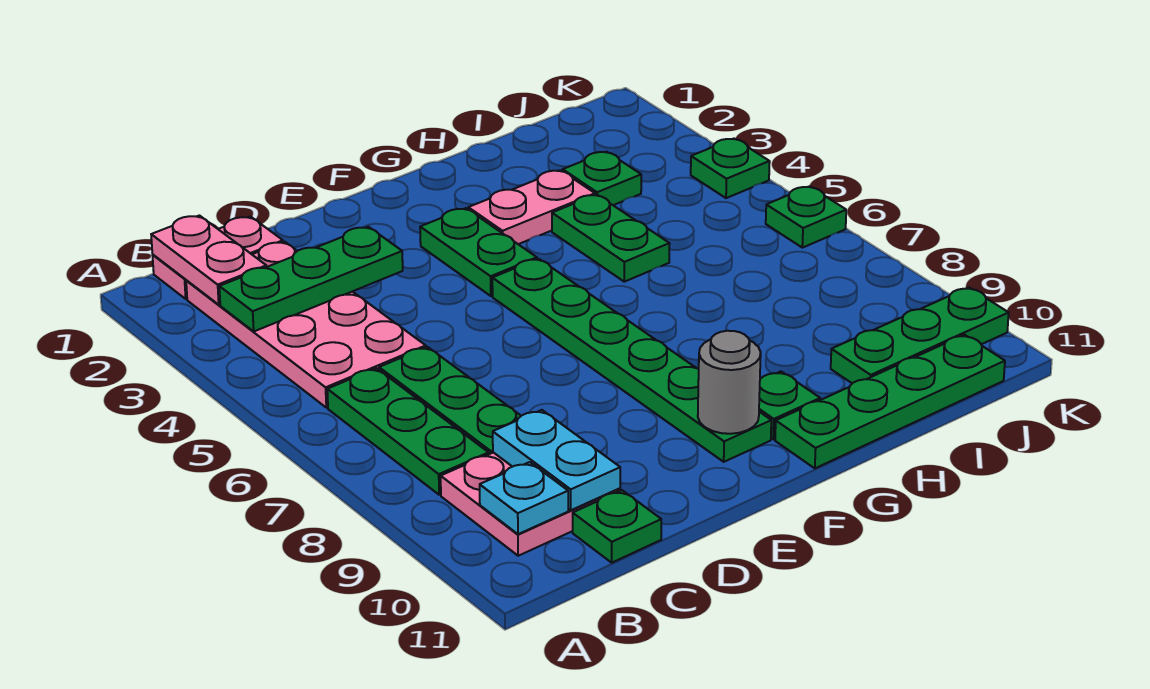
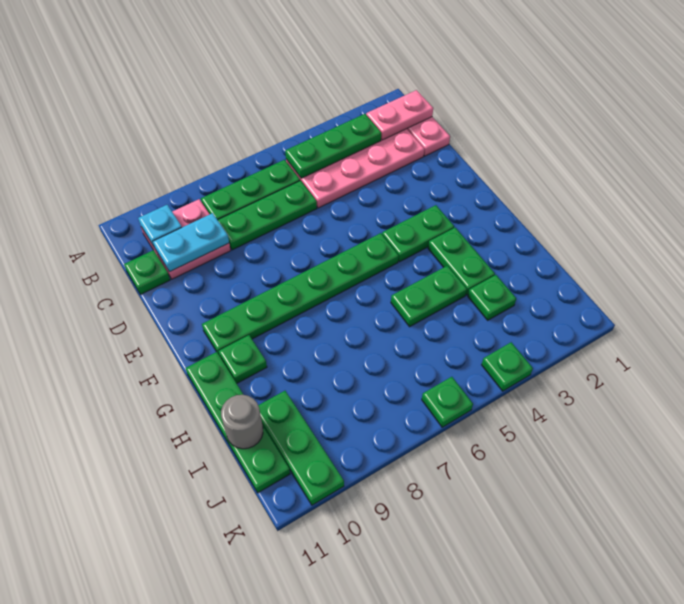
green 1x3 plate [219,227,403,331] -> green 1x3 plate turned to [285,114,381,178]
grey 1x1 round brick [698,331,761,434] -> grey 1x1 round brick moved to [221,395,263,449]
pink 1x2 plate [468,170,595,244] -> green 1x2 plate [428,228,495,295]

